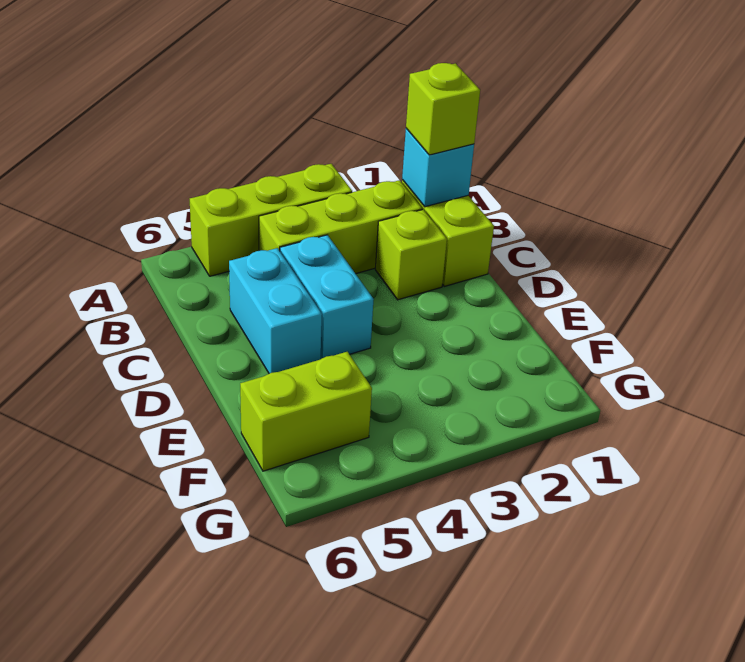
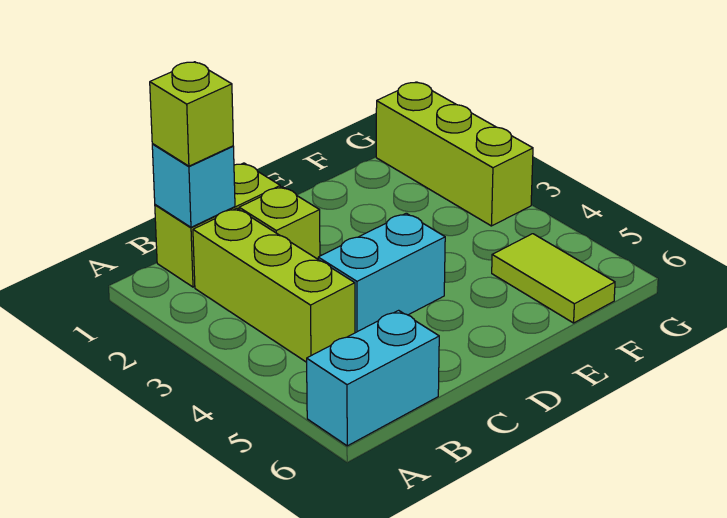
lime 1x3 brick [190,164,352,276] -> lime 1x3 brick moved to [376,82,533,226]
cyan 1x2 brick [229,248,322,374] -> cyan 1x2 brick moved to [307,310,439,446]
lime 1x2 brick [240,352,372,471] -> lime 1x2 tile [492,234,615,323]

